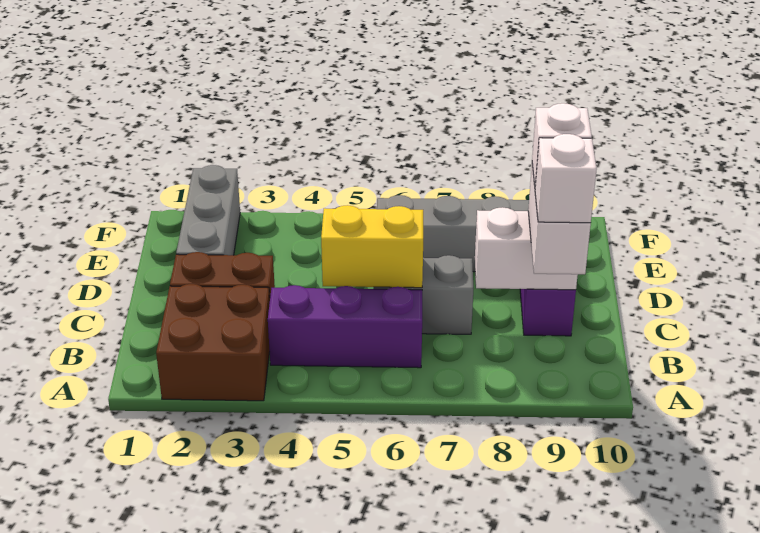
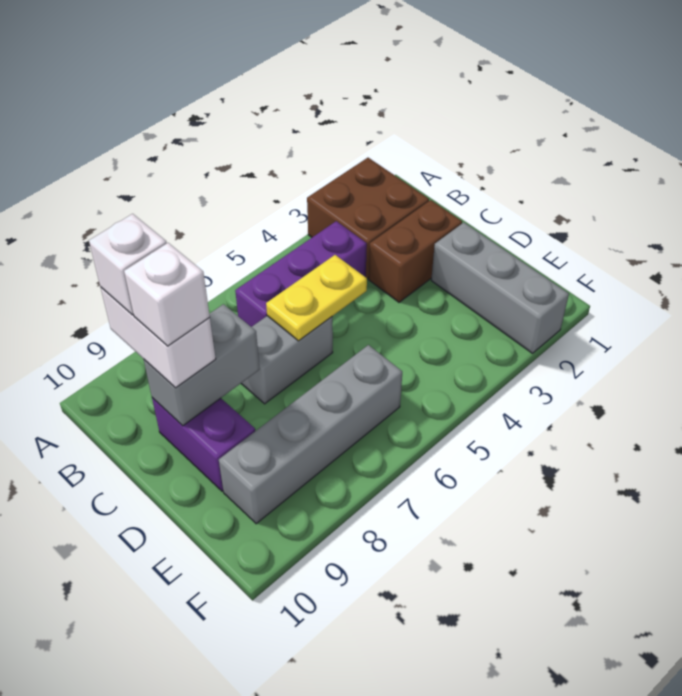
yellow 1x2 brick [321,205,423,288] -> yellow 1x2 plate [266,255,367,341]
white 1x2 brick [475,207,578,290] -> grey 1x2 brick [144,304,260,426]

